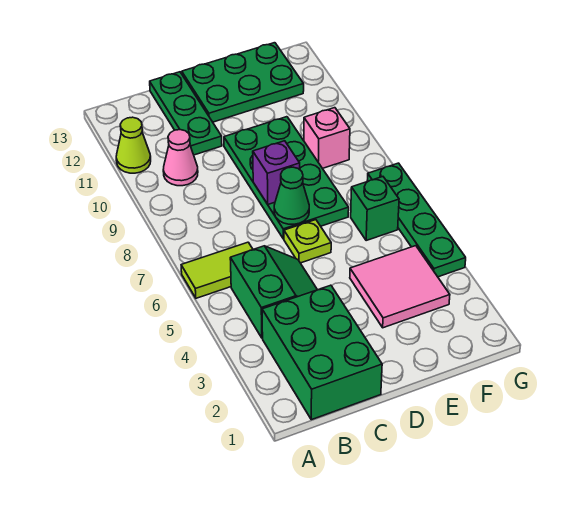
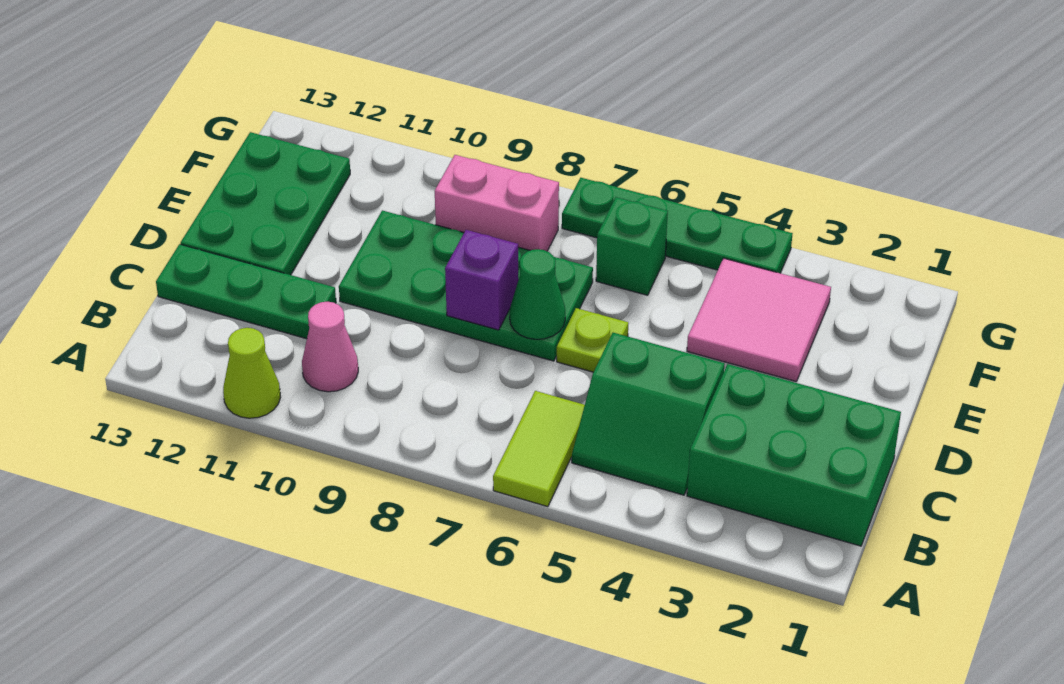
green 2x2 slope [230,246,317,338] -> green 2x2 slope turned to [572,333,725,495]
pink 1x1 brick [304,108,350,168] -> pink 1x2 brick [435,155,559,251]

